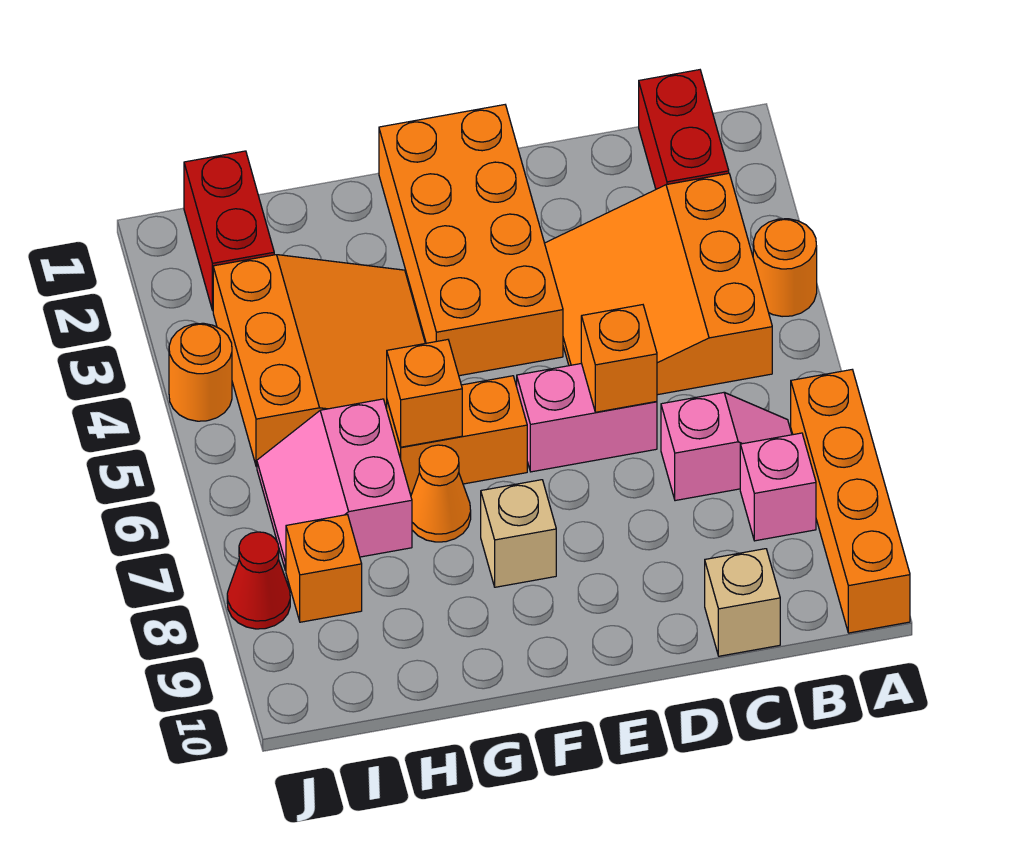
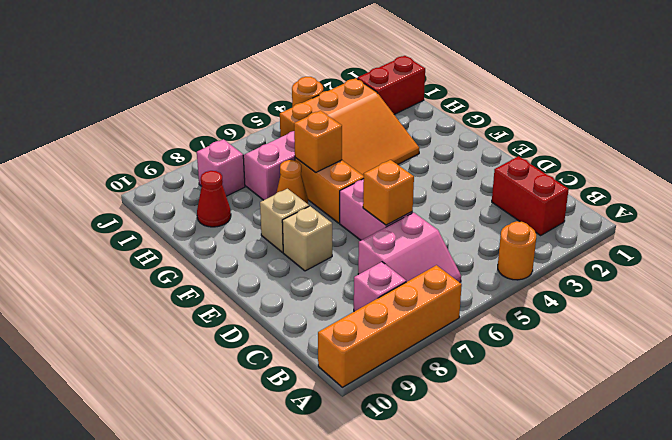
red 1x2 brick [639,70,729,189] -> red 1x2 brick turned to [492,156,569,235]
orange 3x3 slope [545,173,772,395] -> none
pink 1x2 slope [661,393,792,501] -> pink 2x2 slope [358,212,461,282]
tan 1x1 brick [705,549,780,656] -> tan 1x1 brick moved to [282,206,332,271]
orange 2x4 brick [379,105,563,376] -> none
orange 1x1 brick [286,515,362,622] -> pink 1x1 brick [197,139,245,196]
red 1x1 cone [227,532,290,629] -> red 1x1 cone moved to [197,171,231,227]

